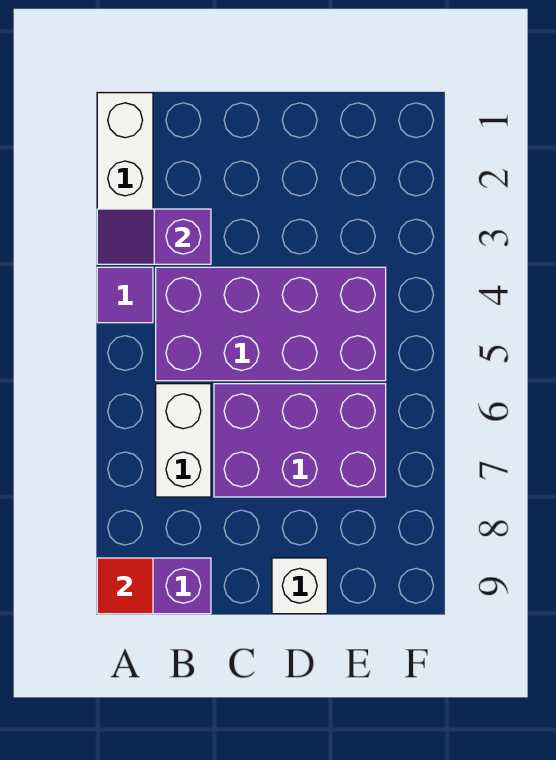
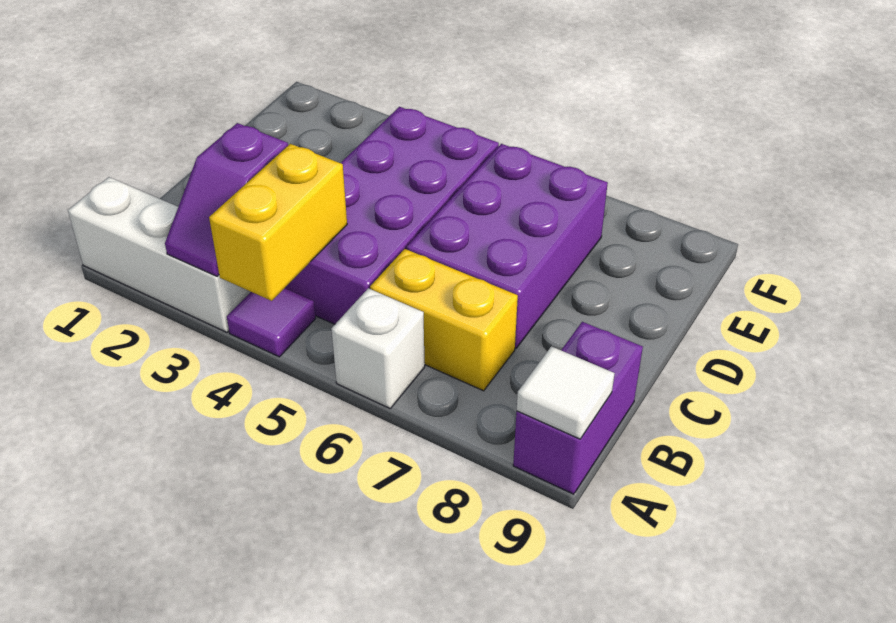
none -> yellow 1x2 brick [209,144,347,301]
red 1x1 tile [97,558,153,614] -> white 1x1 tile [517,346,615,439]
white 1x2 brick [156,384,211,497] -> yellow 1x2 brick [370,249,518,391]
white 1x1 brick [272,558,327,614] -> white 1x1 brick moved to [332,288,425,408]

